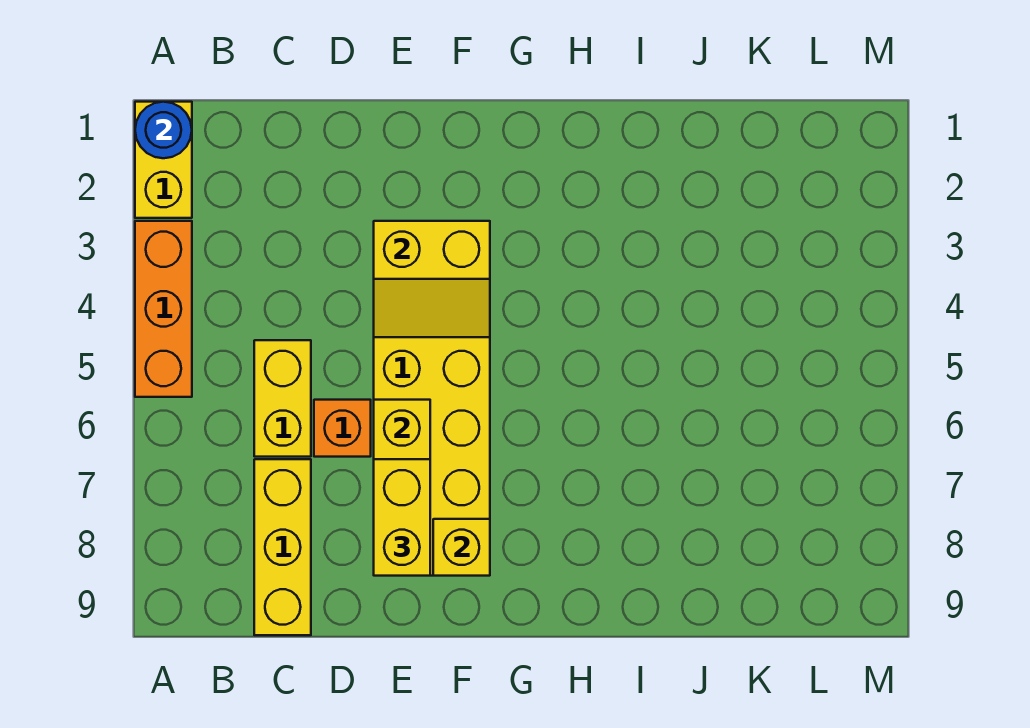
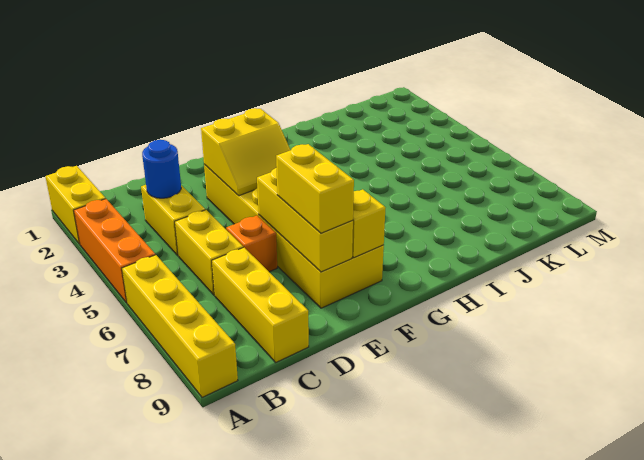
blue 1x1 round brick [135,102,192,158] -> blue 1x1 round brick moved to [142,140,181,198]
none -> yellow 1x4 brick [122,255,238,397]
none -> yellow 1x2 brick [141,185,205,255]

